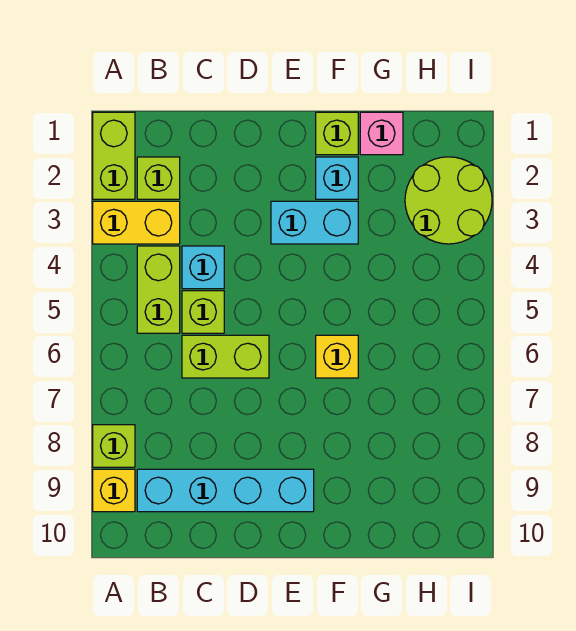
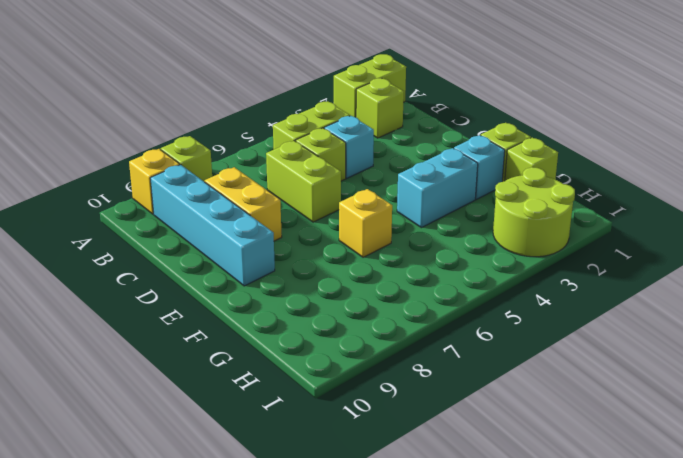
yellow 1x2 brick [93,201,180,244] -> yellow 1x2 brick moved to [205,167,282,241]
cyan 1x2 brick [271,201,358,244] -> cyan 1x2 brick turned to [397,148,478,228]
pink 1x1 brick [360,112,403,155] -> lime 1x1 brick [505,138,558,181]

